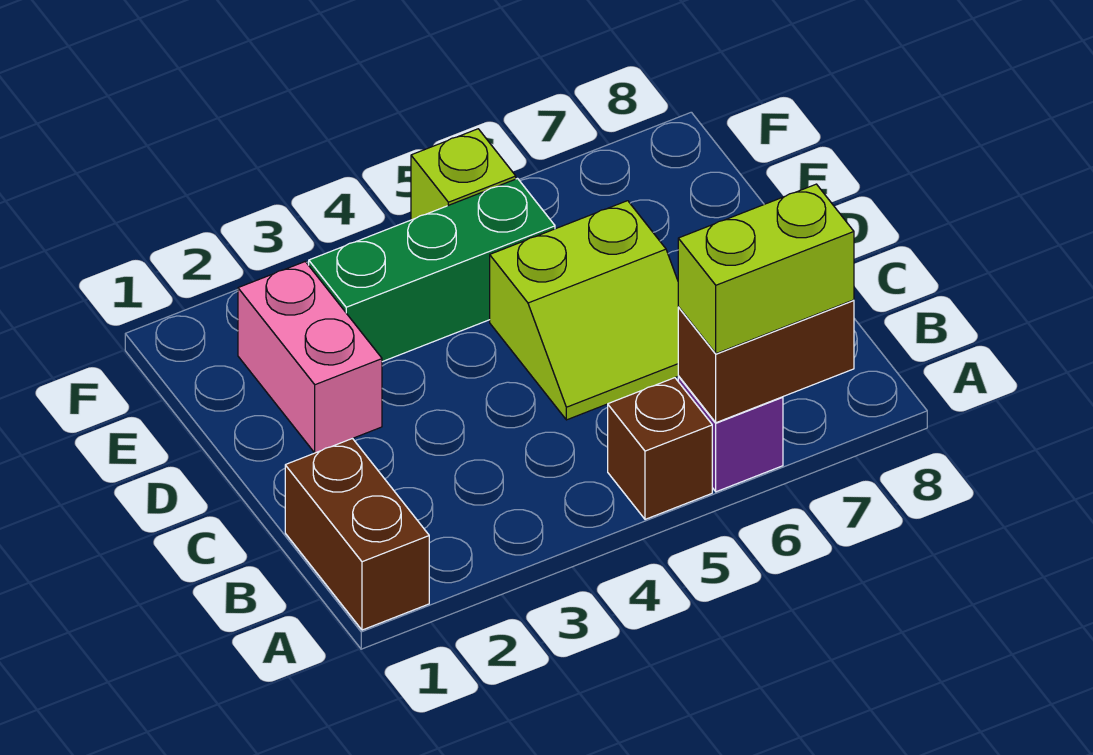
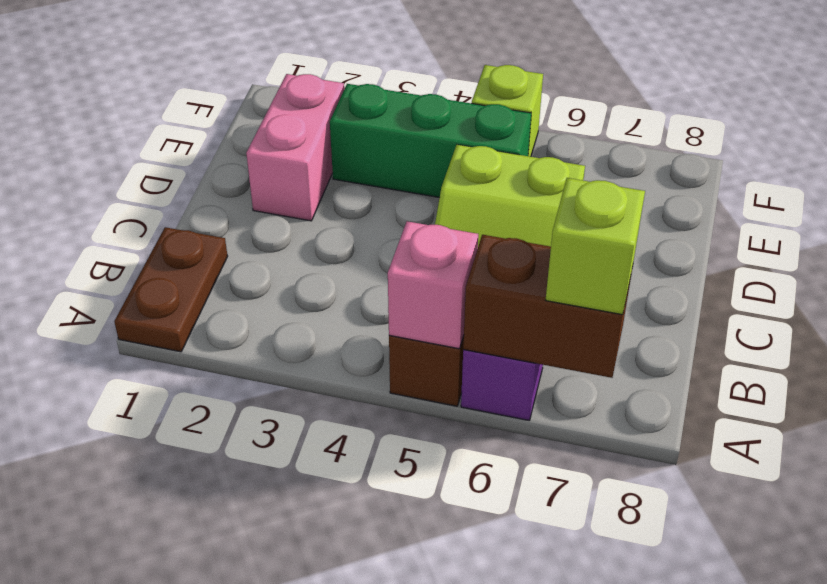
brown 1x2 brick [285,438,429,630] -> brown 1x2 plate [114,227,228,352]
none -> pink 1x1 brick [388,221,478,349]
lime 1x2 brick [678,184,854,354] -> lime 1x1 brick [546,178,645,315]

